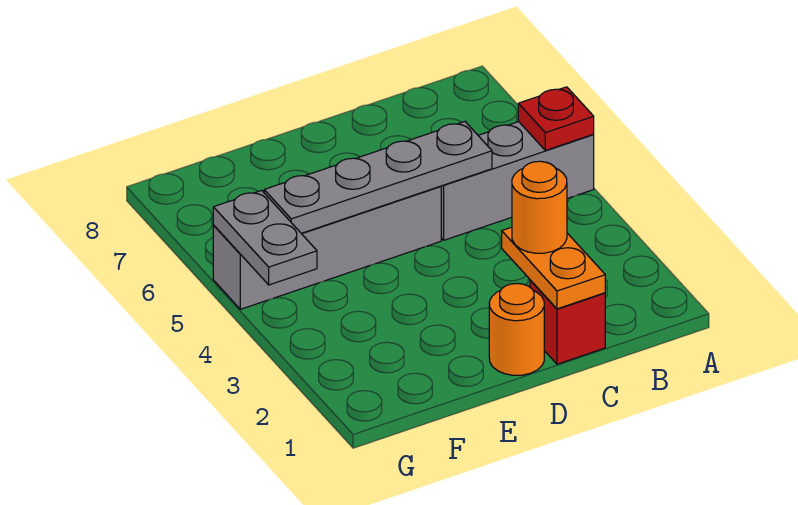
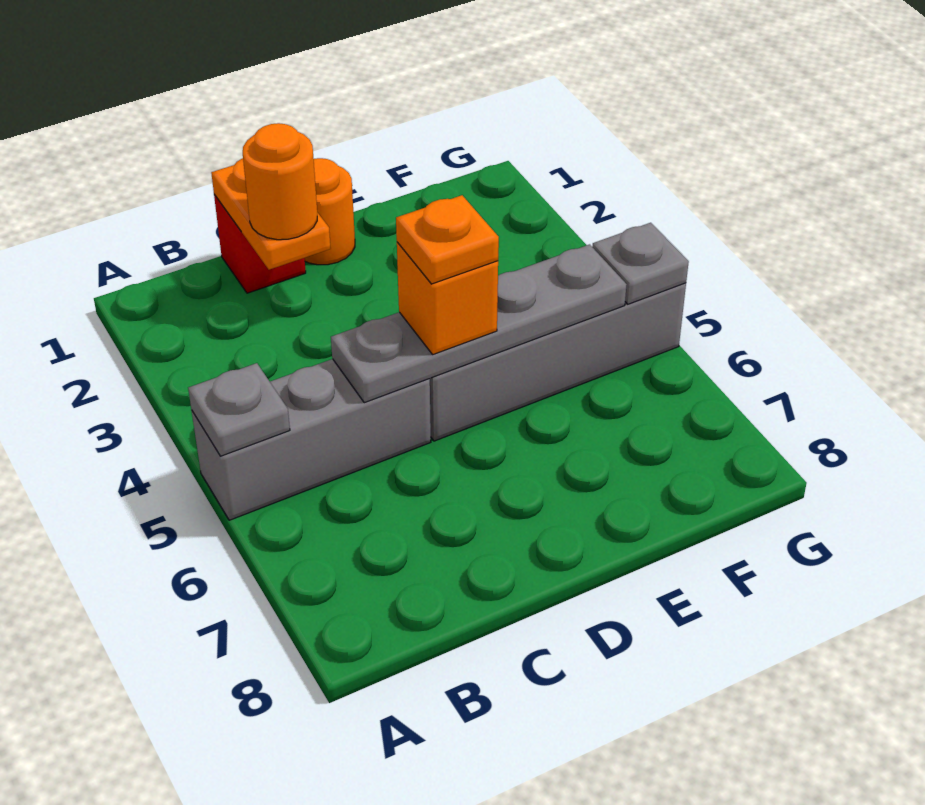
red 1x1 plate [518,87,594,150] -> grey 1x1 plate [188,363,290,456]
none -> orange 1x1 brick [397,242,498,354]
none -> orange 1x1 plate [396,195,499,284]
grey 1x2 plate [213,190,317,285] -> grey 1x1 plate [592,223,689,304]

